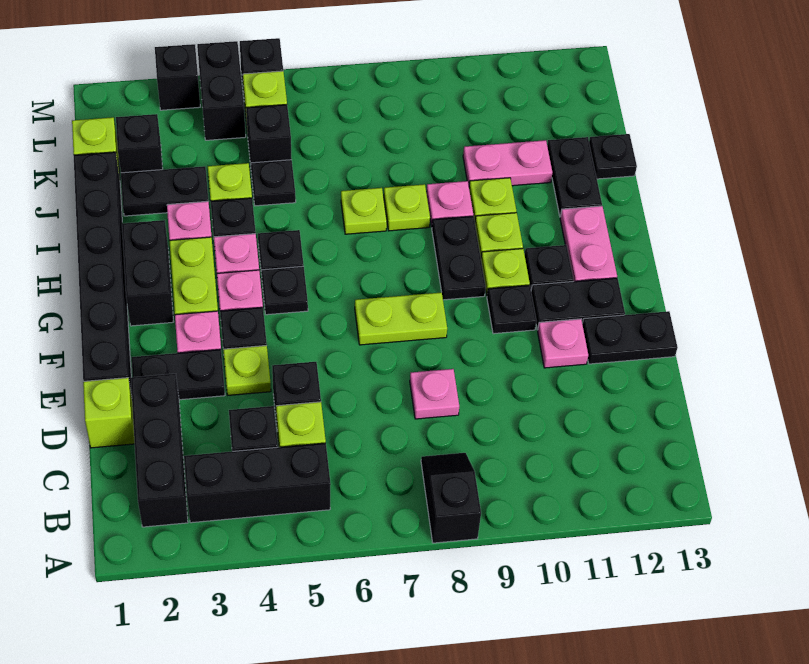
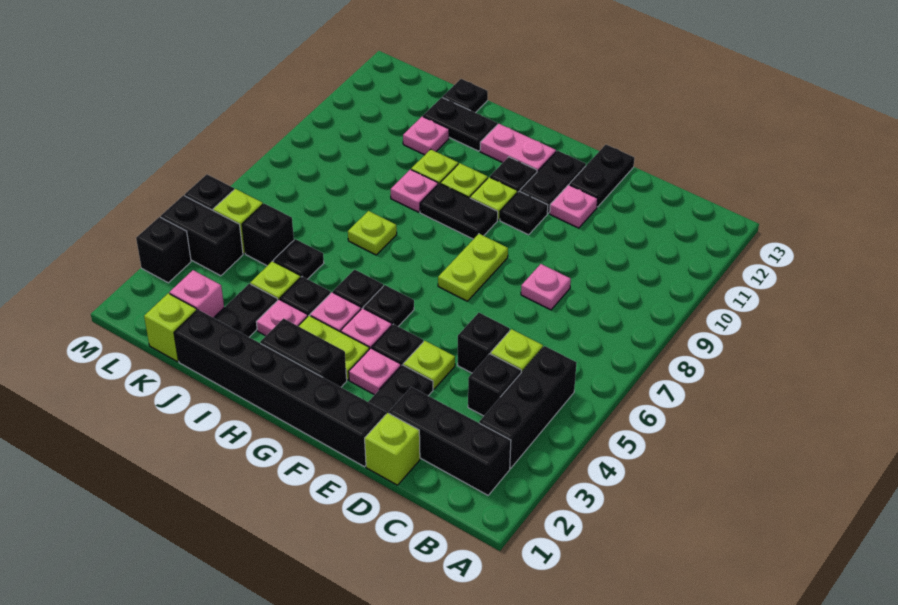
black 1x2 slope [421,453,481,543] -> none
lime 1x1 plate [384,184,430,231] -> none
pink 1x2 plate [463,140,552,186] -> pink 1x1 plate [403,116,449,155]
black 1x1 brick [116,114,163,173] -> pink 1x1 brick [169,270,224,318]

